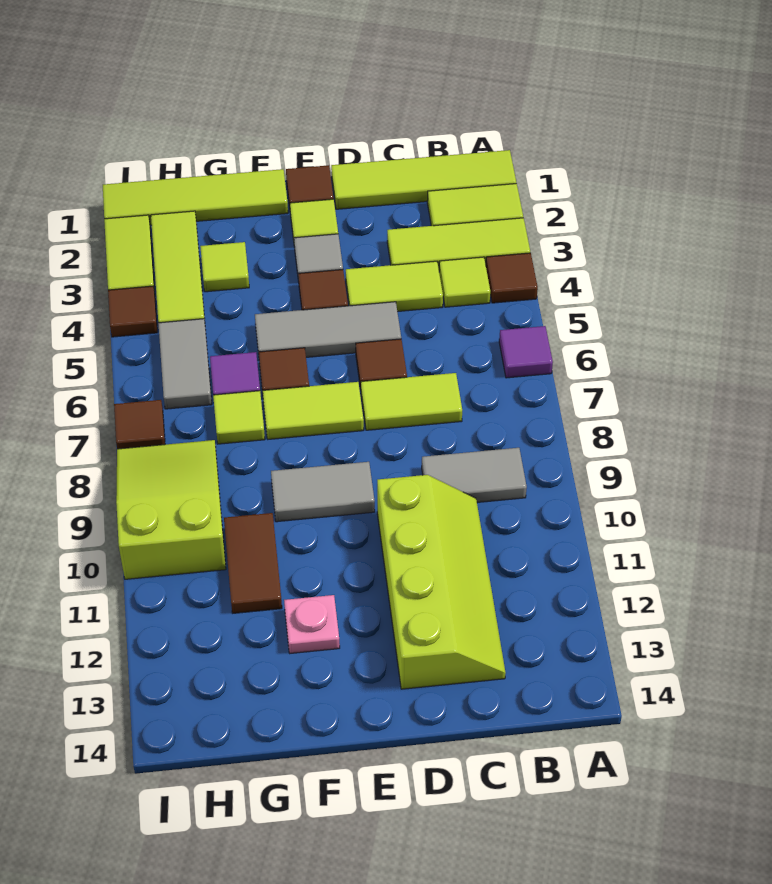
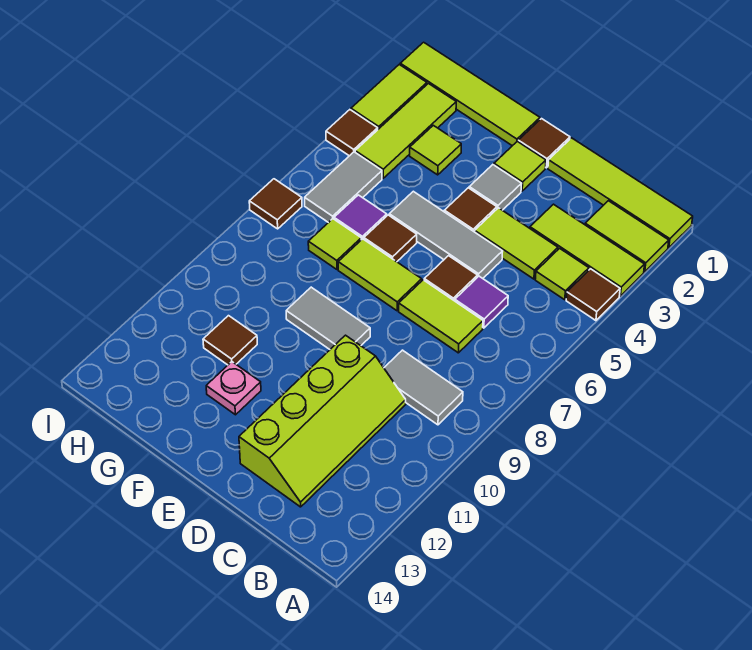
purple 1x1 tile [499,326,553,378] -> purple 1x1 tile moved to [455,276,508,328]
brown 1x2 tile [224,513,282,613] -> brown 1x1 tile [203,316,257,365]
lime 2x3 slope [116,440,226,579] -> none

